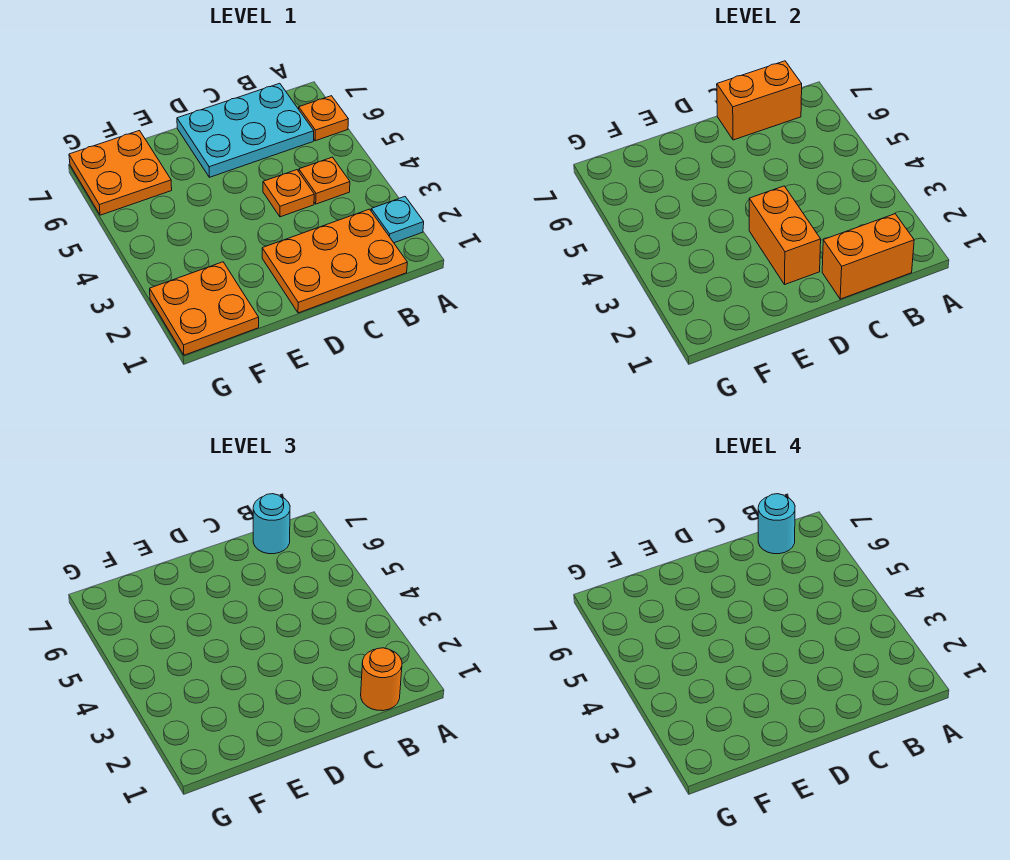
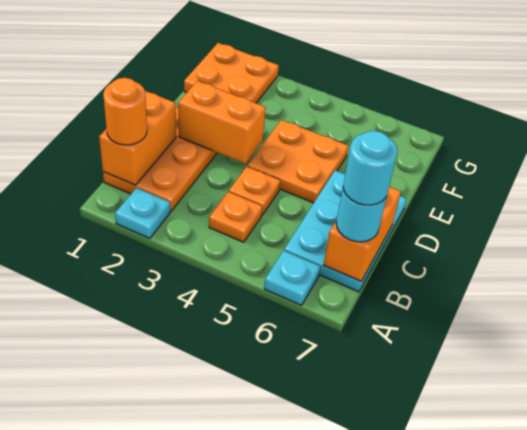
orange 1x1 plate [299,96,348,141] -> cyan 1x1 plate [264,251,321,305]
orange 2x2 plate [69,131,172,215] -> orange 2x2 plate moved to [247,120,348,203]

